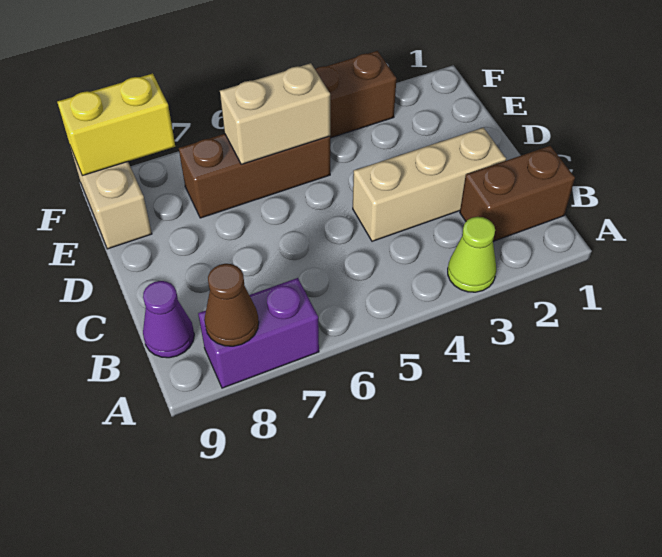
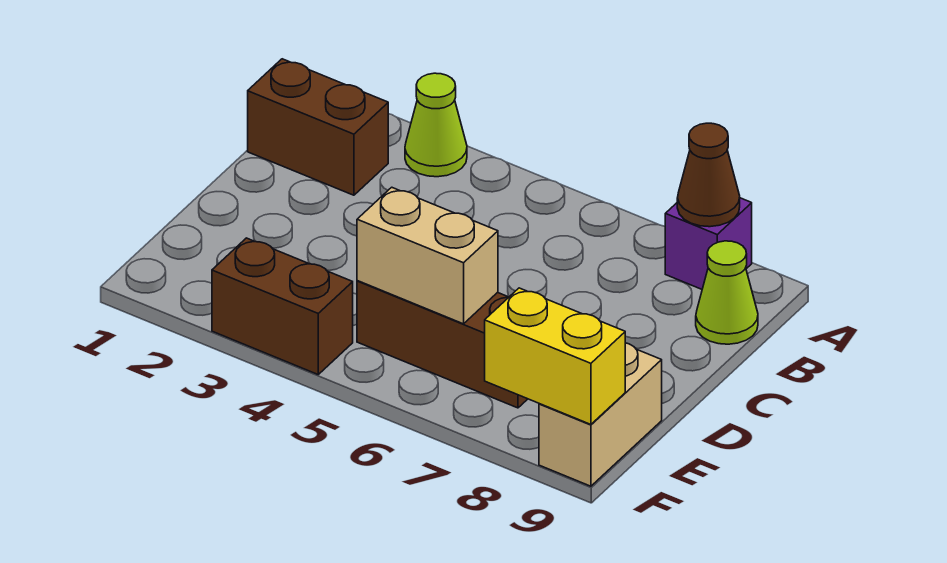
purple 1x2 brick [198,278,319,388] -> purple 1x1 brick [665,198,752,289]
purple 1x1 cone [143,281,194,358] -> lime 1x1 cone [696,241,758,344]
tan 1x3 brick [353,128,506,241] -> none

